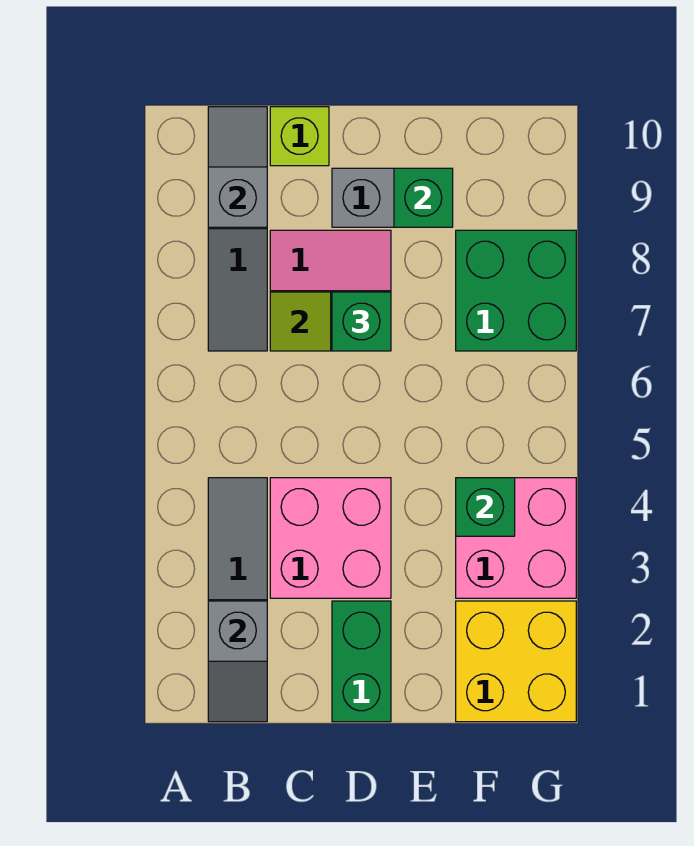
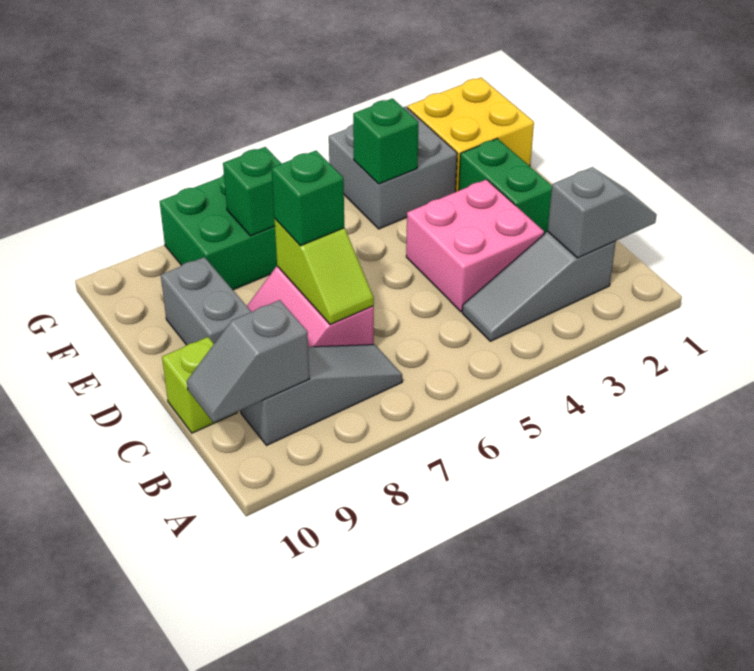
green 1x2 brick [332,601,391,722] -> green 1x2 brick turned to [459,138,552,234]
green 1x1 brick [394,168,453,227] -> green 1x1 brick moved to [223,147,282,236]
pink 2x2 brick [456,478,576,598] -> grey 2x2 brick [329,107,457,229]

